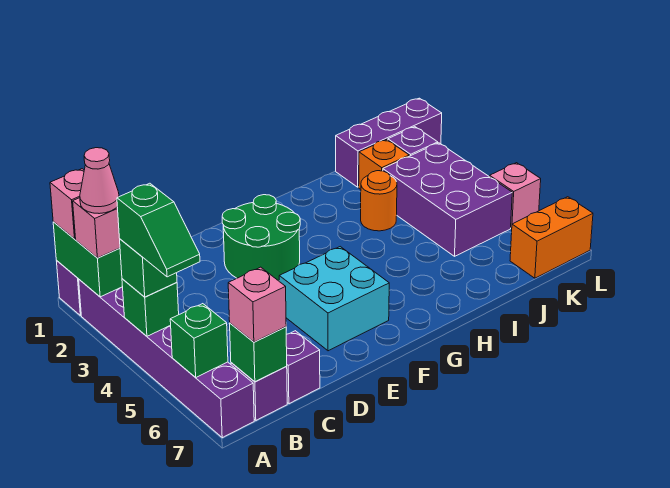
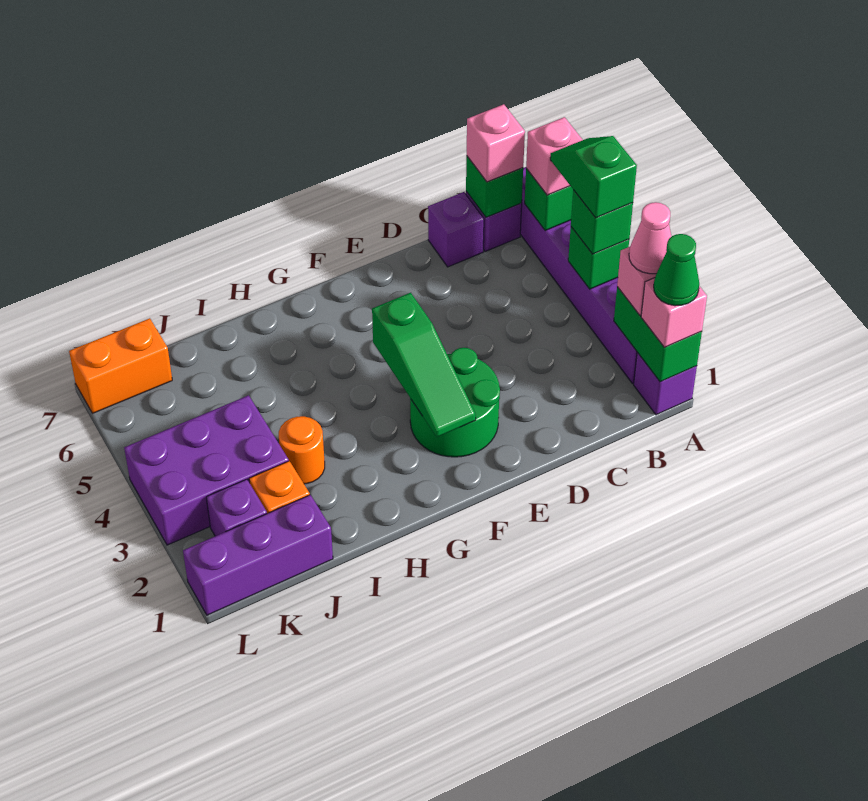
none -> green 1x1 cone [654,234,699,306]
cyan 2x2 brick [279,247,389,351] -> none
none -> green 1x3 slope [372,293,476,437]
purple 2x3 brick [383,143,512,256] -> purple 2x3 brick turned to [124,395,289,545]
pink 1x1 brick [490,163,541,228] -> pink 1x1 brick moved to [526,117,583,195]

